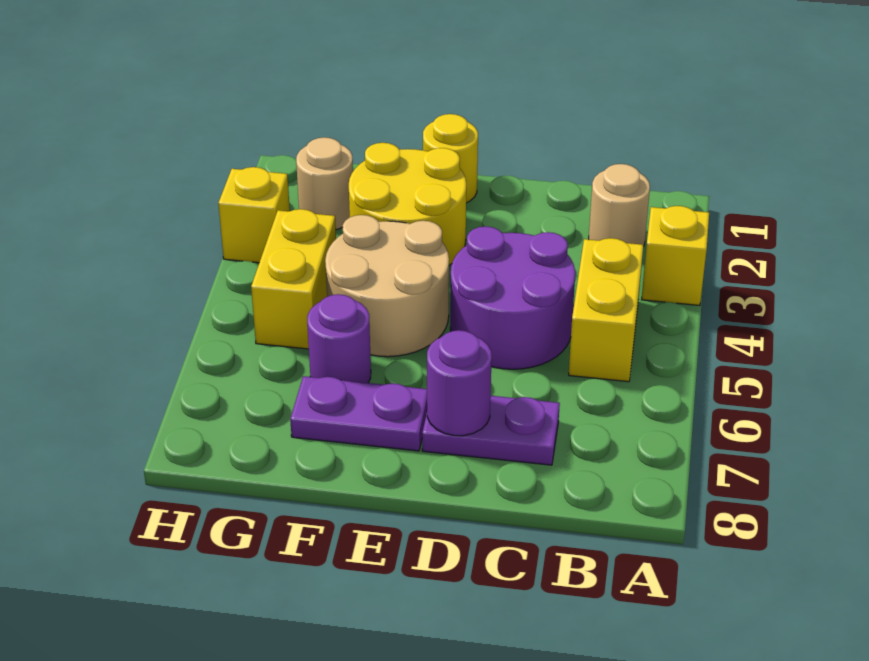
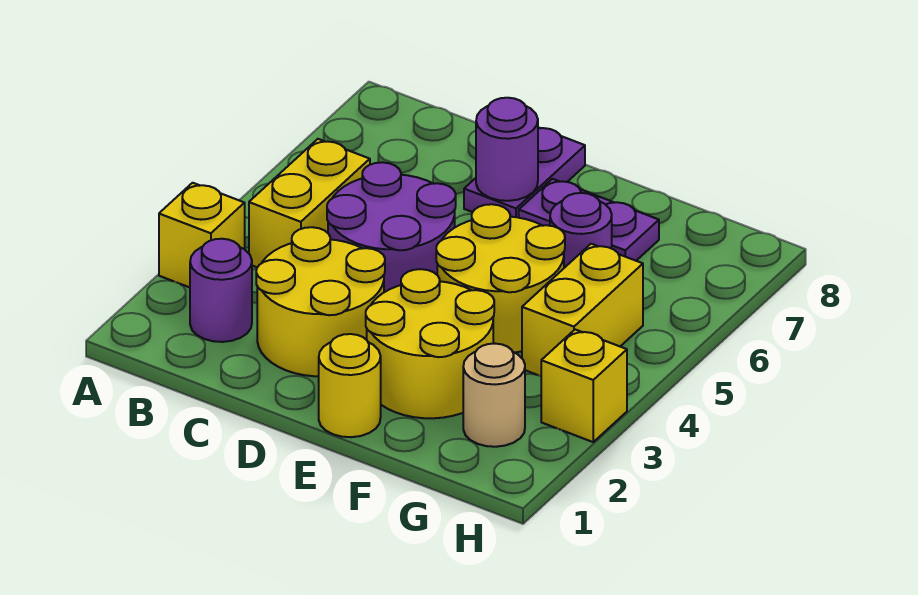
tan 1x1 round brick [589,164,650,247] -> purple 1x1 round brick [190,239,252,342]
none -> yellow 2x2 round brick [256,227,385,376]
purple 1x2 plate [422,396,560,465] -> purple 1x2 plate turned to [464,127,585,218]
tan 2x2 round brick [325,215,449,357] -> yellow 2x2 round brick [436,204,565,353]

